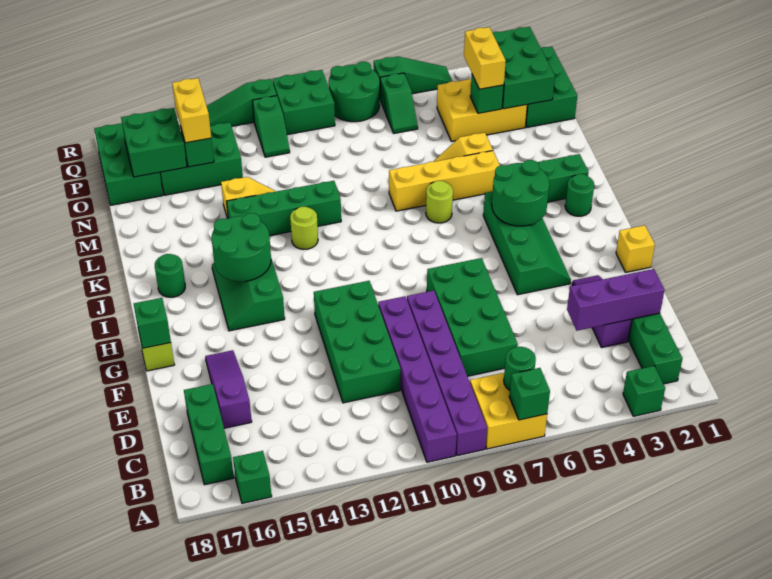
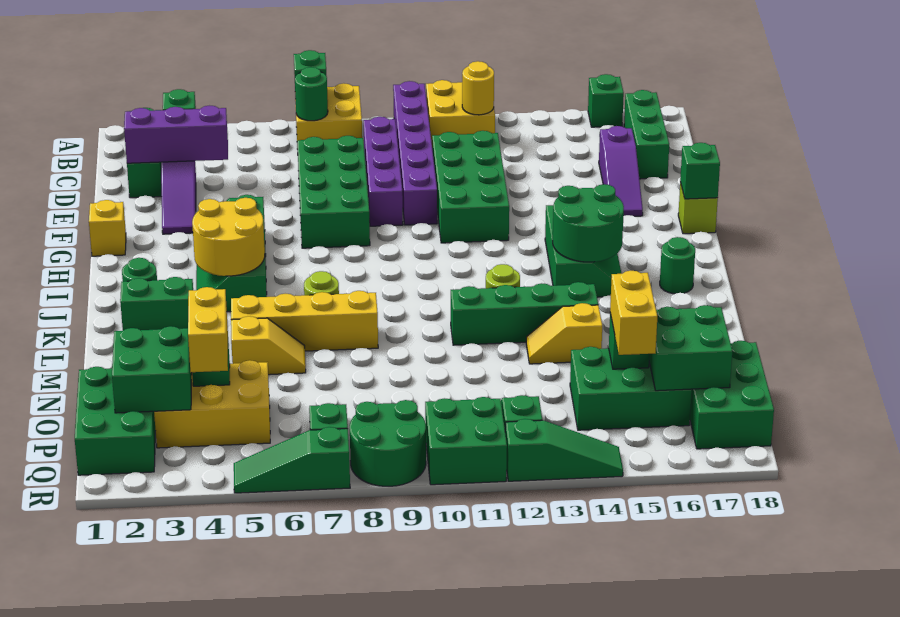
purple 1x6 brick [407,290,487,456] -> purple 1x4 brick [364,117,403,226]
none -> yellow 2x2 brick [426,80,495,142]
none -> yellow 1x1 round brick [462,61,494,115]
green 2x2 round brick [492,160,549,226] -> yellow 2x2 round brick [192,198,265,276]
green 2x3 brick [493,27,555,109] -> green 2x2 brick [112,326,192,413]

